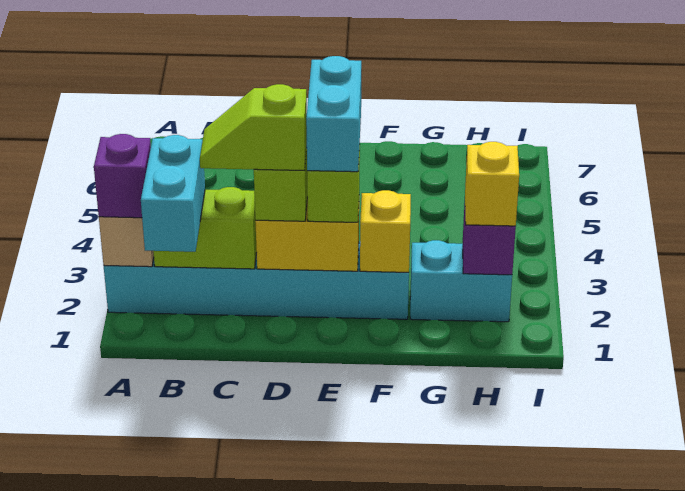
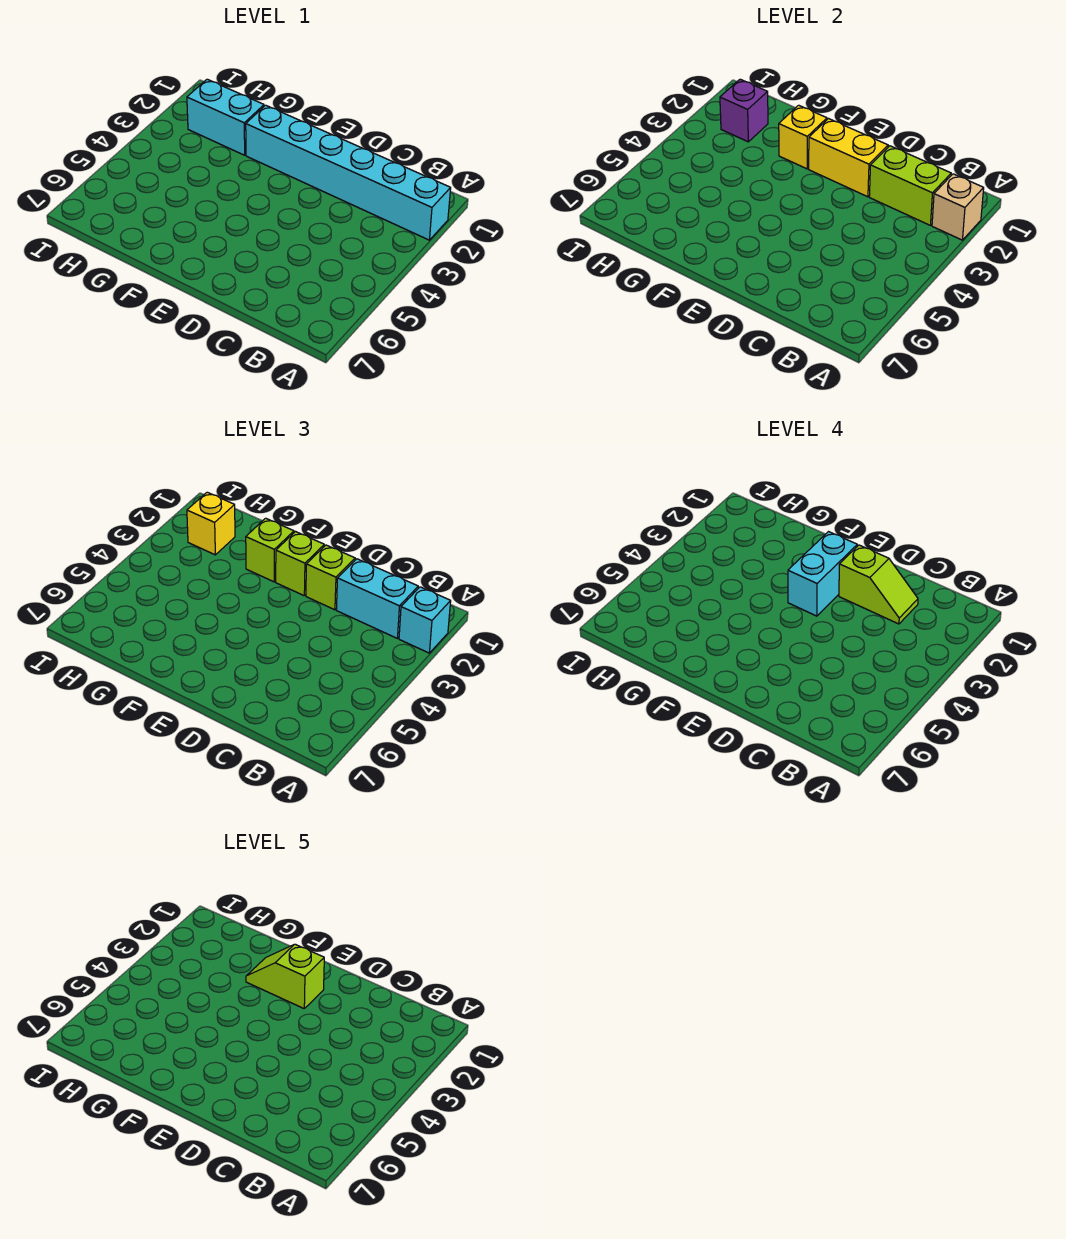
purple 1x1 brick [94,134,151,218] -> cyan 1x1 brick [399,587,451,653]
cyan 1x2 brick [141,135,205,252] -> cyan 1x2 brick turned to [336,559,418,638]
none -> lime 1x2 slope [246,944,325,1008]
none -> lime 1x1 brick [246,518,294,582]

